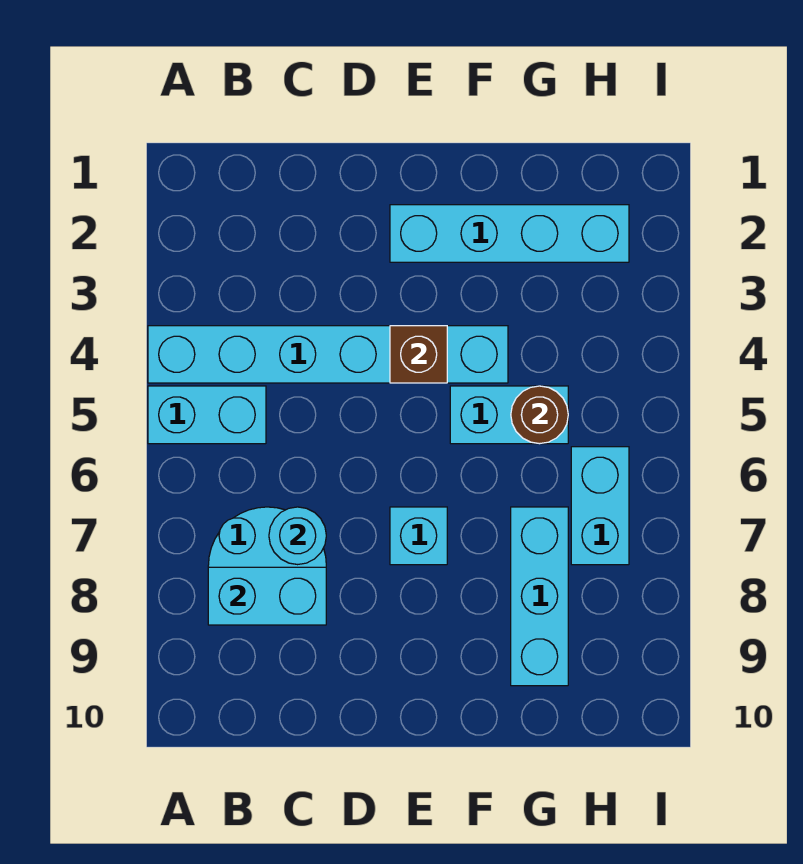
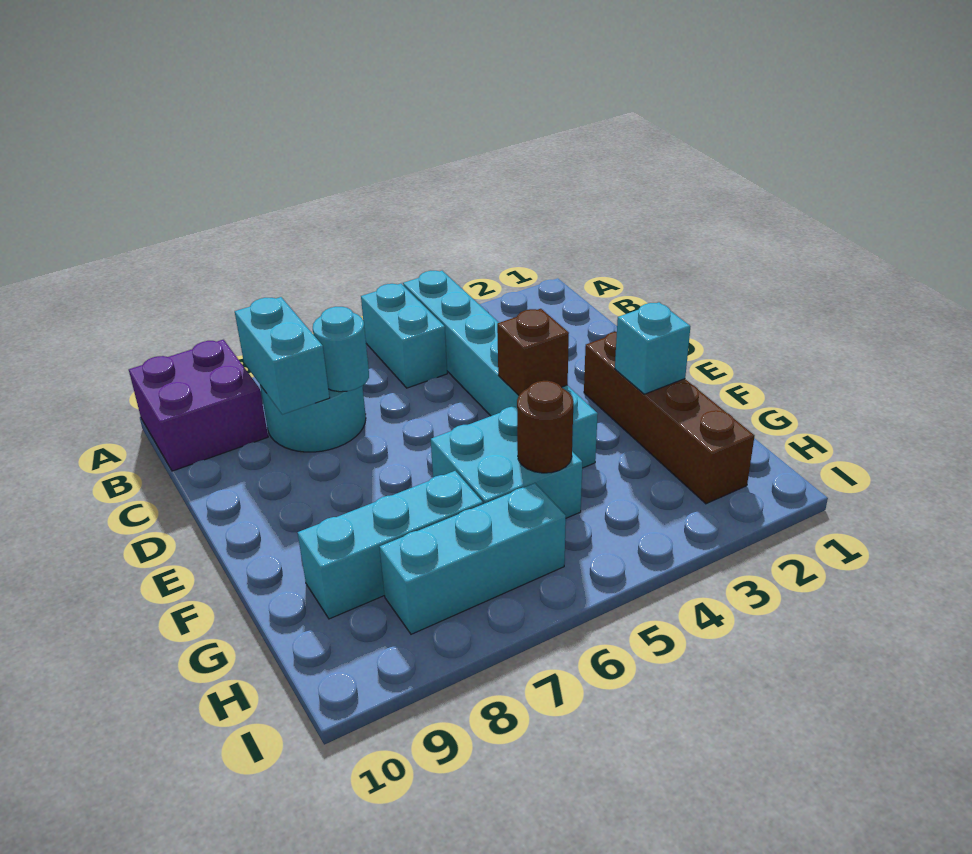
none -> purple 2x2 brick [129,340,268,471]
cyan 1x4 brick [390,205,629,262] -> brown 1x4 brick [584,332,754,504]
cyan 1x1 brick [390,507,447,565] -> cyan 1x1 brick moved to [615,302,690,394]
cyan 1x2 brick [450,386,568,444] -> cyan 2x2 brick [431,407,582,518]
cyan 1x2 brick [571,447,629,565] -> cyan 1x3 brick [379,483,566,634]

